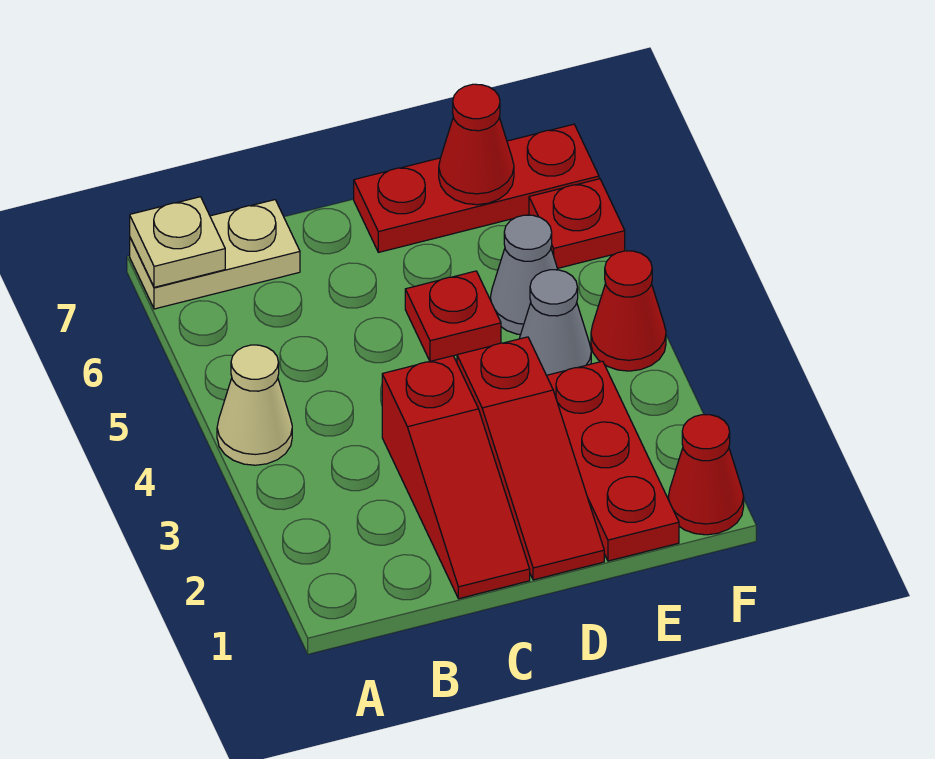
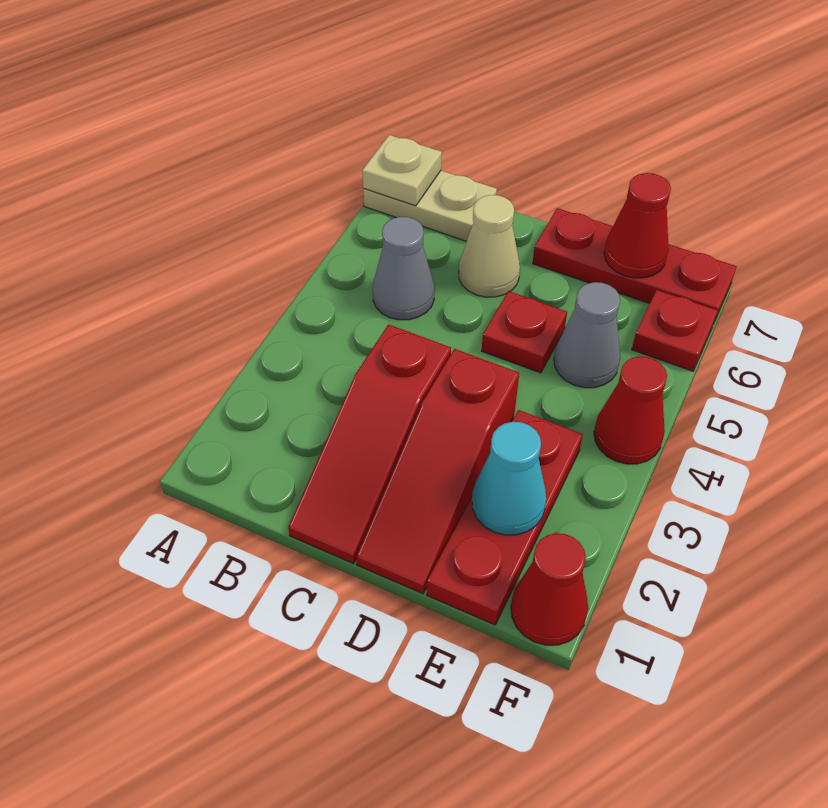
tan 1x1 cone [217,345,292,465] -> tan 1x1 cone moved to [459,195,520,297]
none -> cyan 1x1 cone [472,422,546,535]
grey 1x1 cone [519,270,591,375] -> grey 1x1 cone moved to [373,217,434,320]

